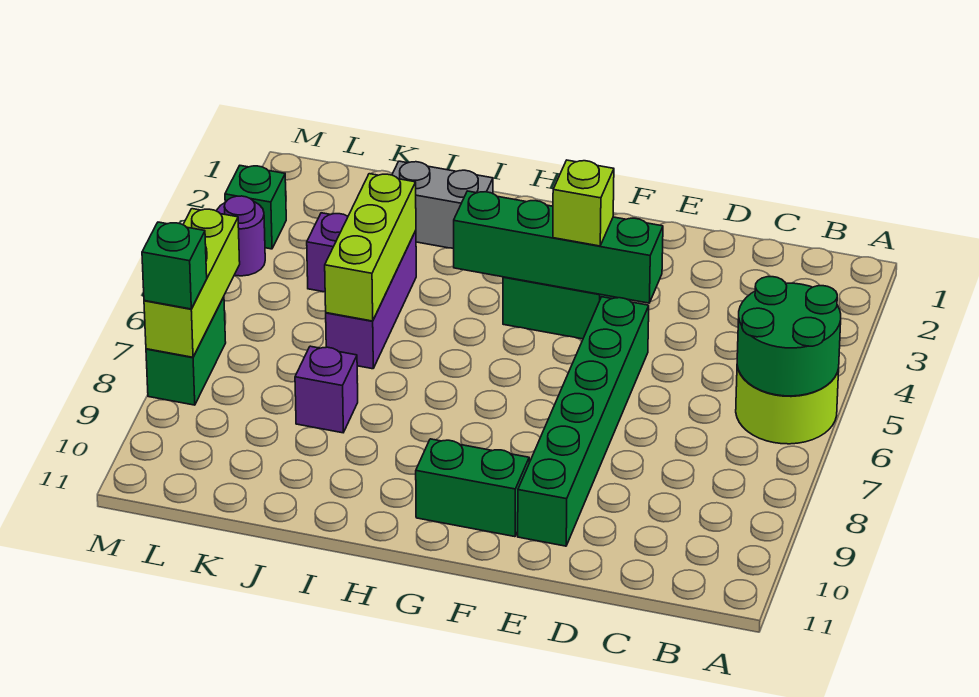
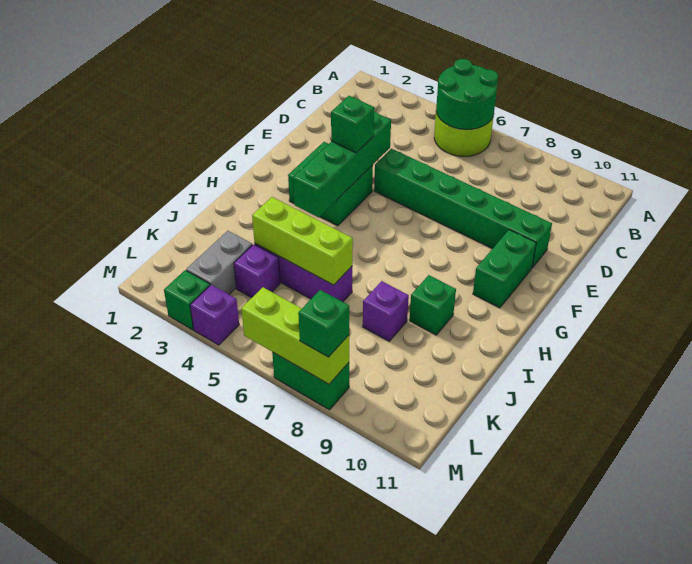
lime 1x1 brick [553,160,614,246] -> green 1x1 brick [331,96,374,153]
grey 1x2 brick [392,161,493,248] -> grey 1x2 brick moved to [186,231,252,294]
none -> green 1x1 brick [409,275,456,335]
purple 1x1 round brick [217,196,265,276] -> purple 1x1 brick [190,285,239,345]

